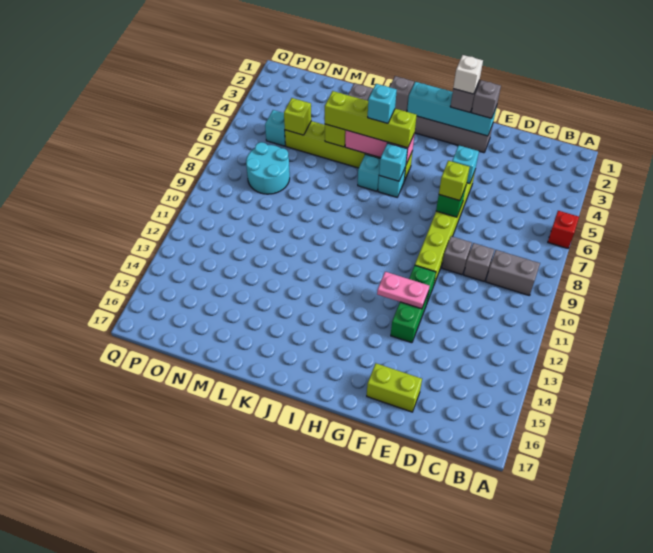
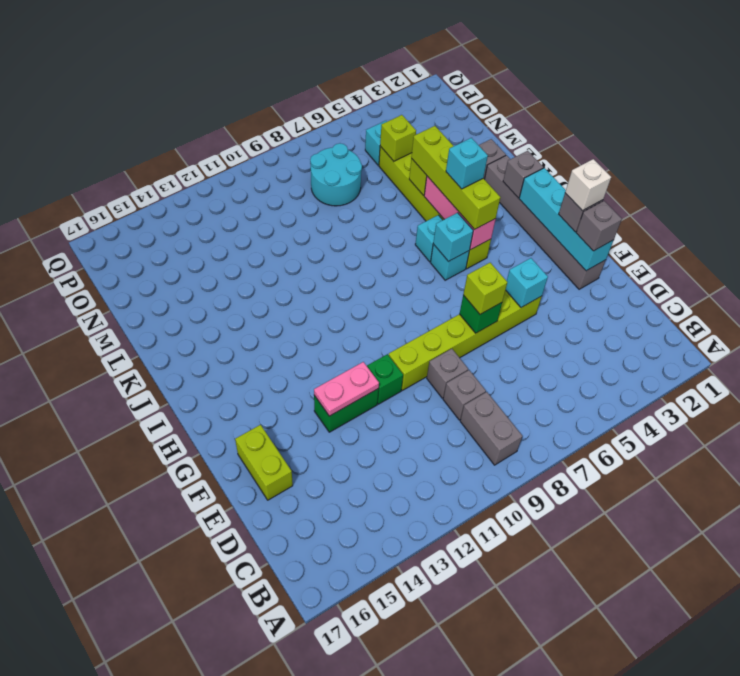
red 1x1 brick [548,211,579,248] -> none
pink 1x2 plate [377,272,429,309] -> pink 1x2 plate turned to [314,362,379,416]

